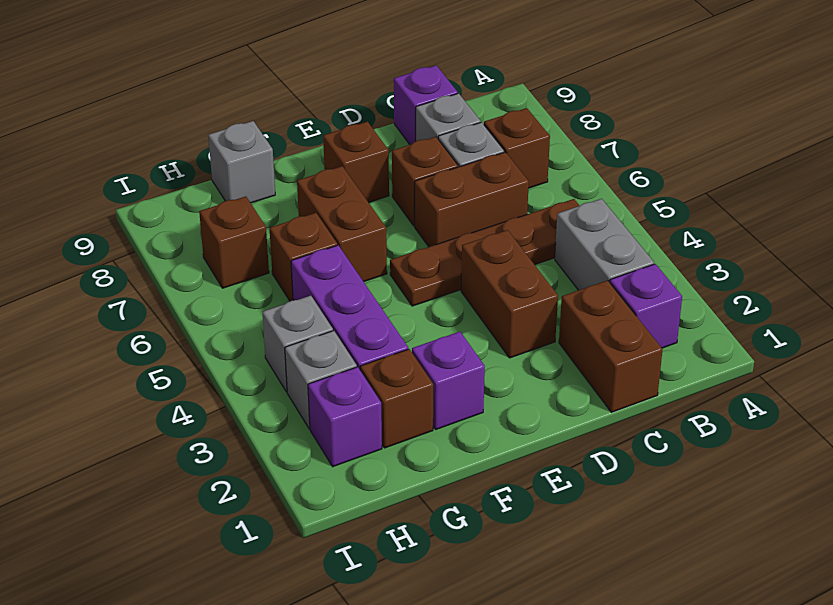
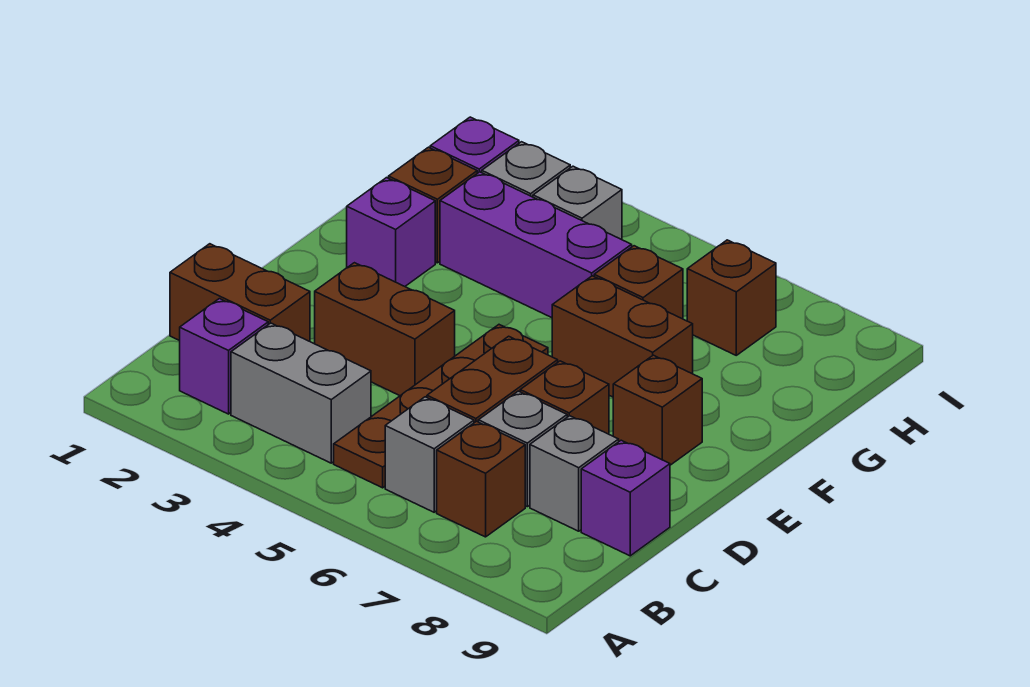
grey 1x1 brick [208,121,275,203] -> grey 1x1 brick moved to [385,397,474,512]

